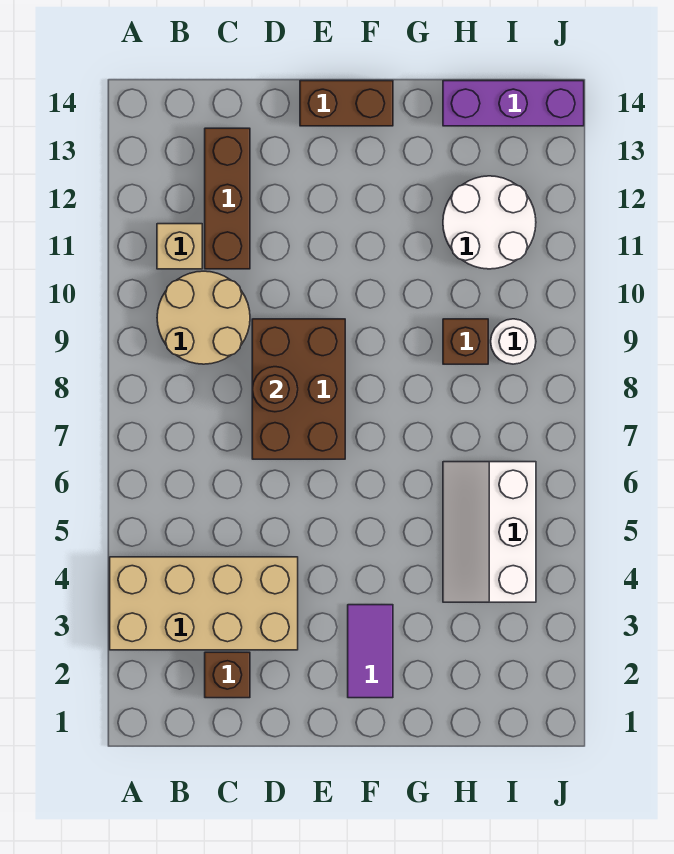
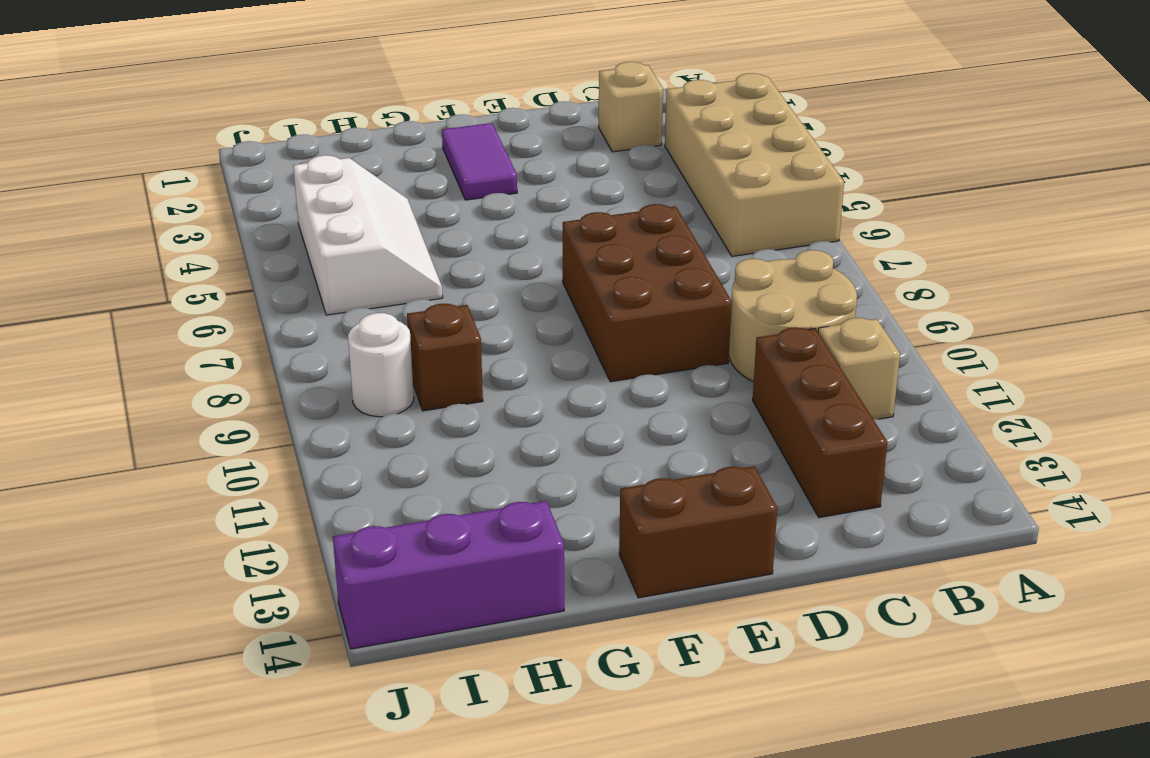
tan 2x4 brick [110,557,298,650] -> tan 2x4 brick turned to [665,73,844,256]
brown 1x1 brick [205,652,250,698] -> tan 1x1 brick [599,62,663,152]
brown 1x1 round brick [252,367,298,412] -> none
white 2x2 round brick [443,176,536,269] -> none

